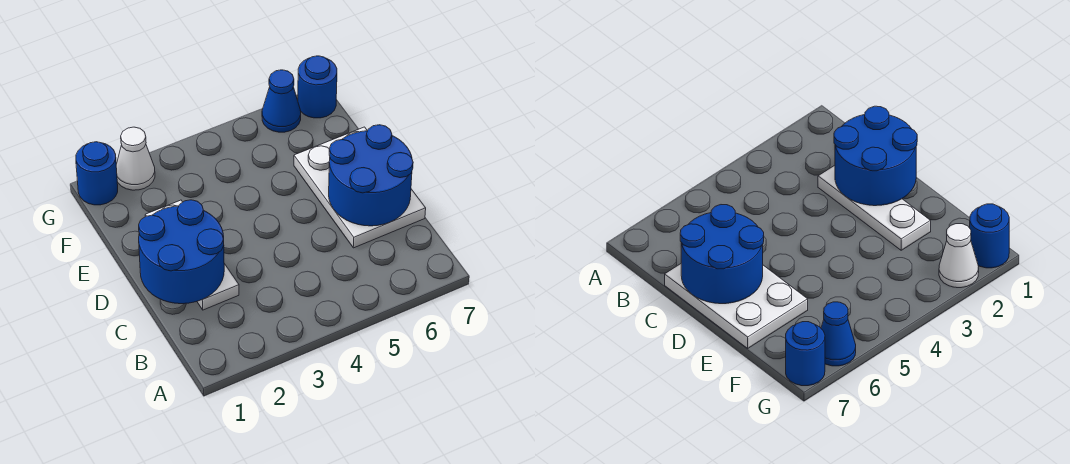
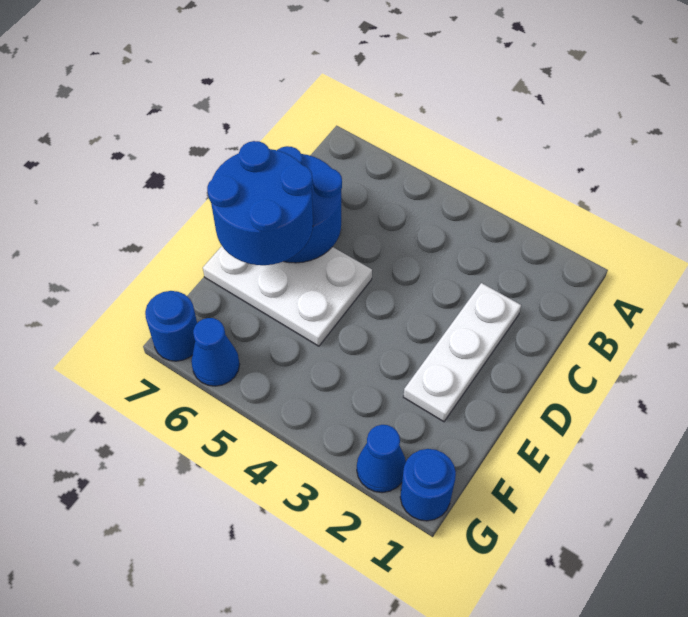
blue 2x2 round brick [139,200,224,304] -> blue 2x2 round brick moved to [207,141,313,265]
white 2x3 plate [294,127,426,248] -> white 2x3 plate turned to [203,246,372,346]
white 1x1 cone [116,127,155,190] -> blue 1x1 cone [357,425,406,493]

